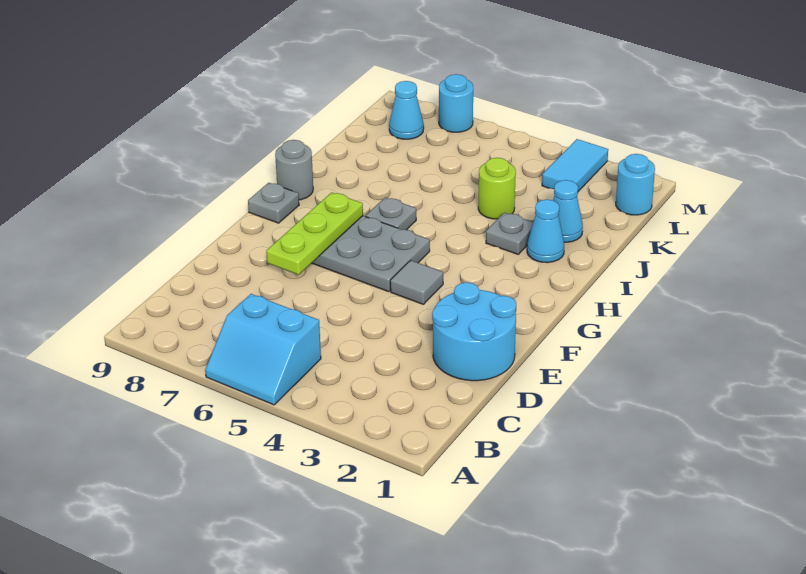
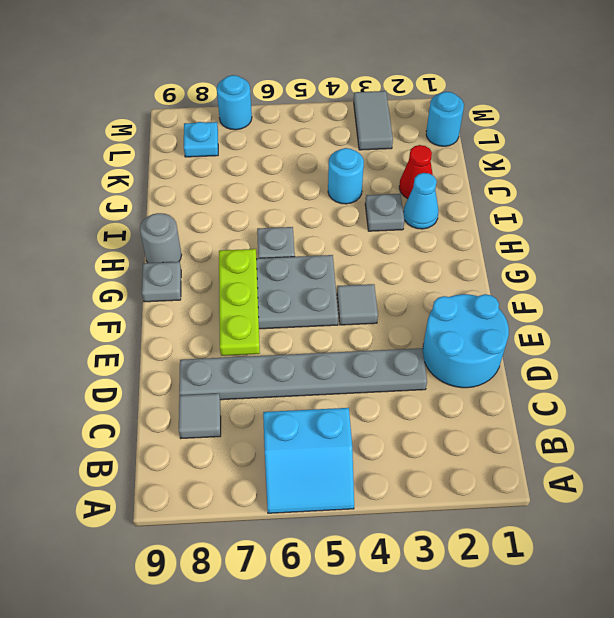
none -> grey 1x1 tile [179,393,221,438]
none -> grey 1x6 plate [179,348,427,400]
cyan 1x1 cone [553,180,583,242] -> red 1x1 cone [399,145,433,199]
lime 1x1 round brick [478,158,516,219] -> cyan 1x1 round brick [328,148,364,204]
cyan 1x2 tile [542,139,608,192] -> grey 1x2 tile [354,91,393,150]
cyan 1x1 cone [389,81,424,139] -> cyan 1x1 plate [184,122,218,157]

